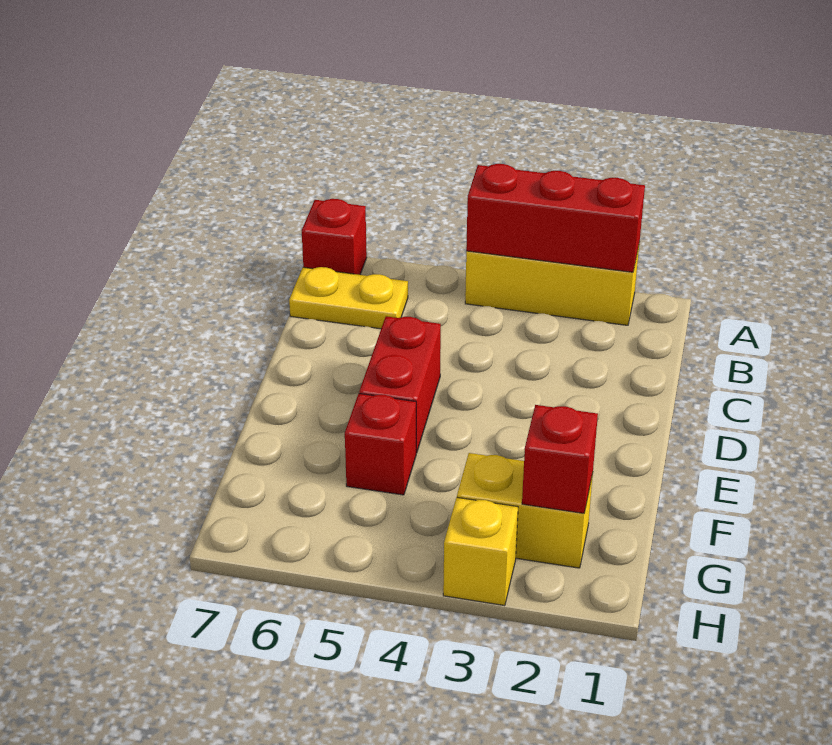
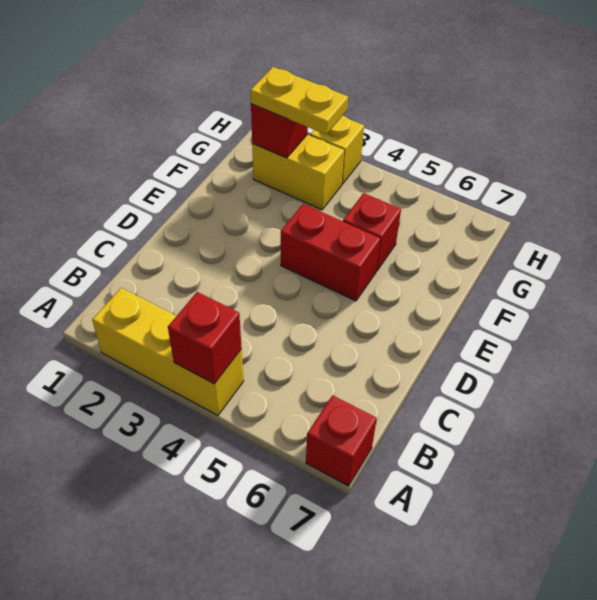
red 1x3 brick [466,164,645,272] -> red 1x1 brick [168,292,242,384]
yellow 1x2 plate [289,267,408,329] -> yellow 1x2 plate moved to [250,67,348,134]
red 1x2 brick [359,316,441,453] -> red 1x2 brick turned to [281,204,380,301]

